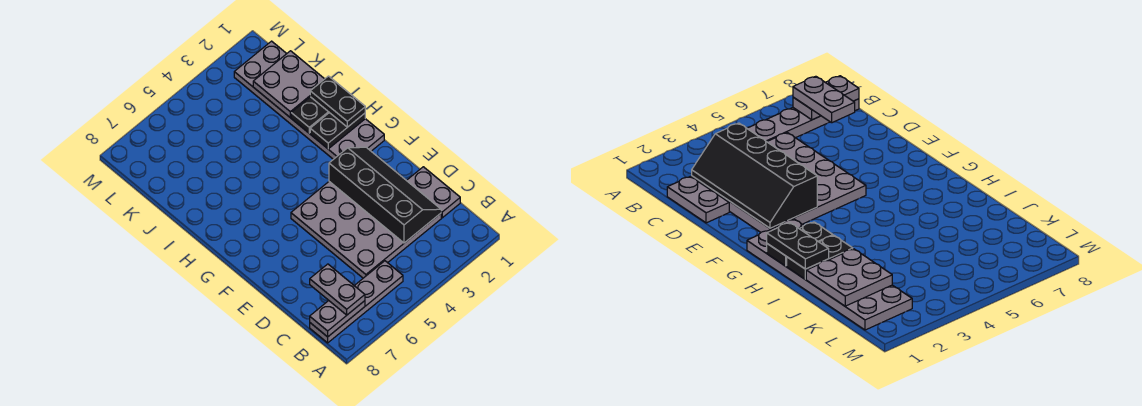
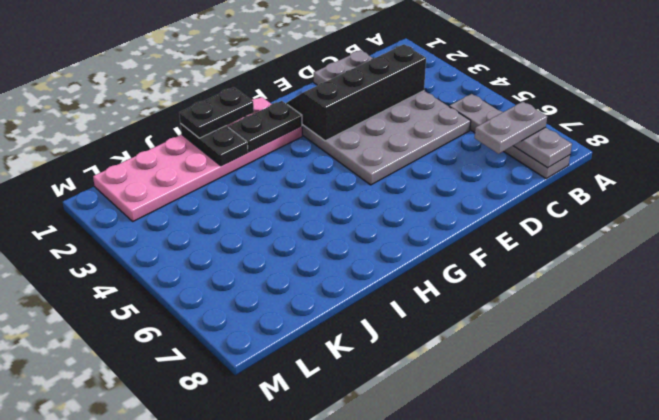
grey 2x6 plate [234,41,384,159] -> pink 2x6 plate [93,97,302,221]
black 1x2 plate [310,113,365,149] -> black 1x2 plate turned to [229,101,302,152]
grey 2x2 plate [253,51,324,118] -> none

